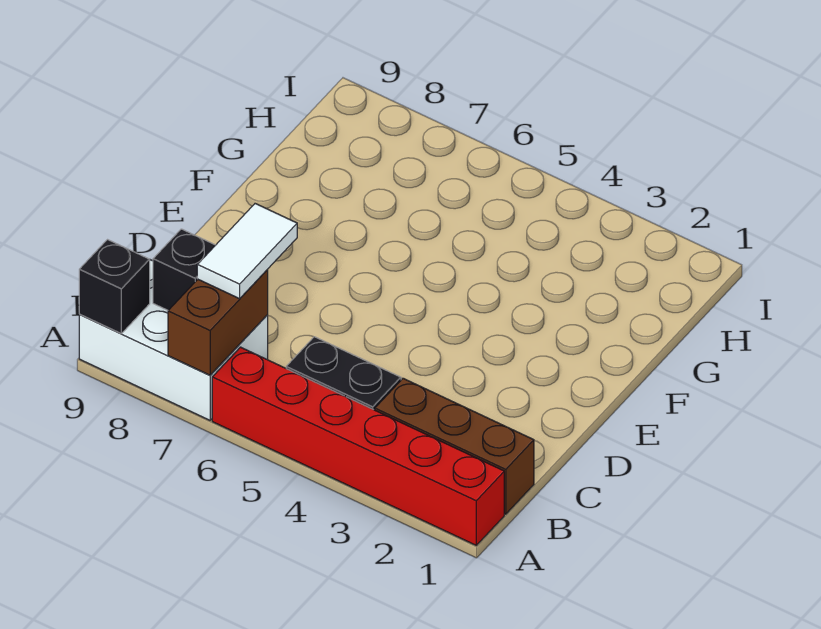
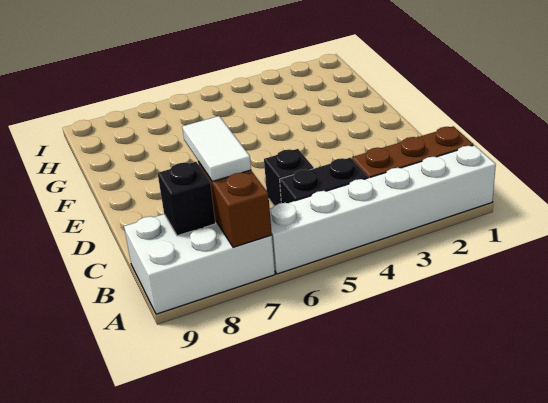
red 1x6 brick [212,347,504,545] -> white 1x6 brick [270,145,496,274]
black 1x1 brick [79,240,150,334] -> black 1x1 brick moved to [264,149,314,206]

